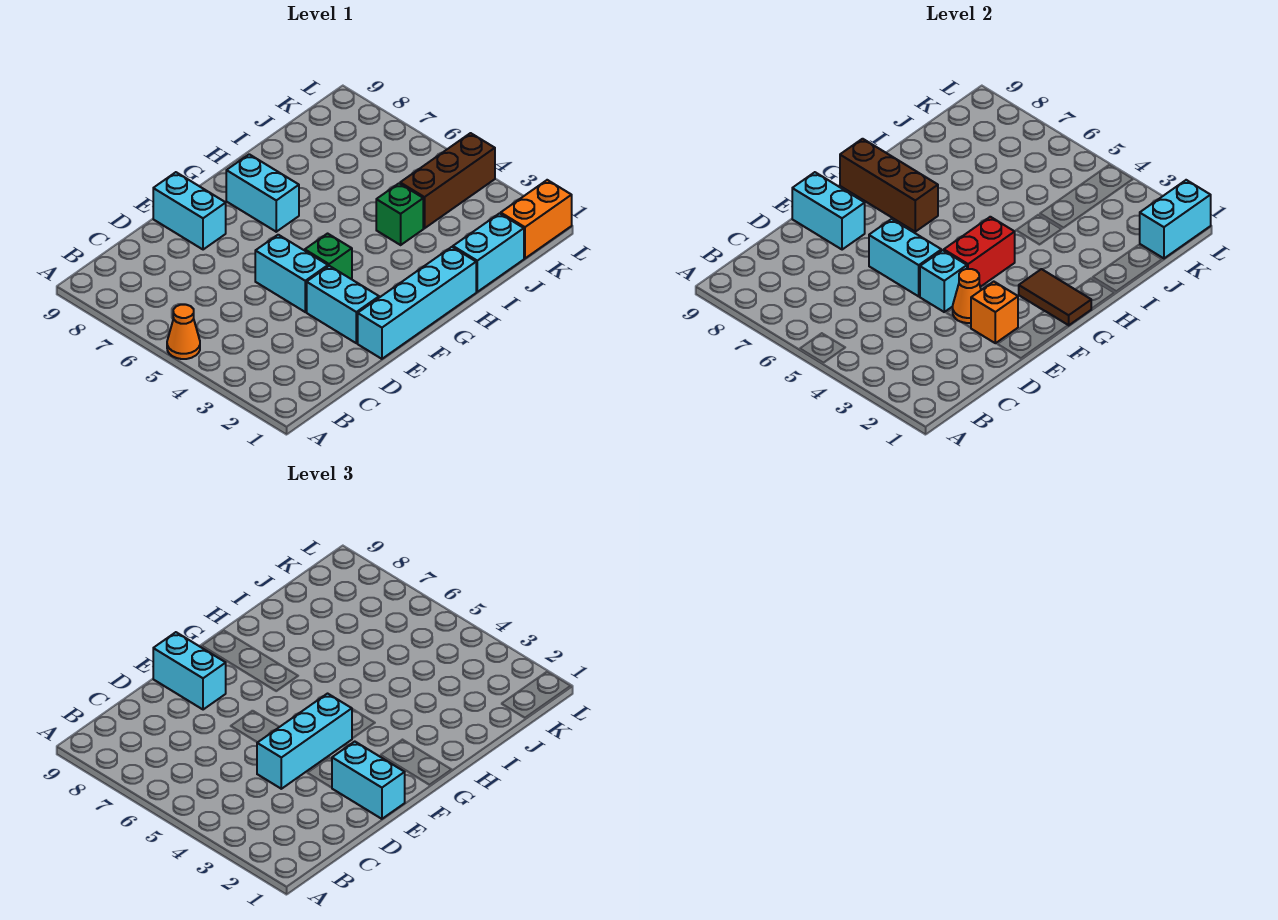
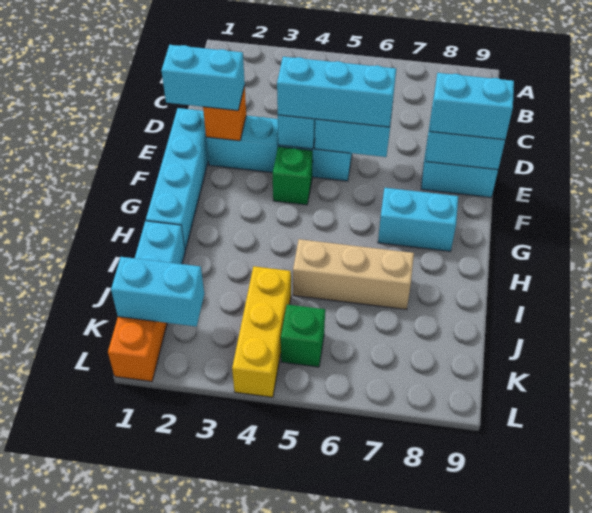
orange 1x1 cone [167,305,200,359] -> none
cyan 1x3 brick [257,694,352,789] -> cyan 1x3 brick turned to [277,57,396,127]
orange 1x1 cone [953,269,981,323] -> none
red 1x2 brick [944,217,1015,287] -> none
brown 1x2 tile [1019,269,1091,325] -> none
brown 1x3 brick [840,139,938,232] -> none
green 1x1 brick [376,183,423,245] -> green 1x1 brick moved to [281,305,325,367]
none -> tan 1x3 brick [293,239,414,309]
brown 1x3 brick [400,133,495,228] -> yellow 1x3 brick [232,266,291,397]
cyan 1x2 brick [1140,180,1211,258] -> cyan 1x2 brick turned to [111,257,204,327]

